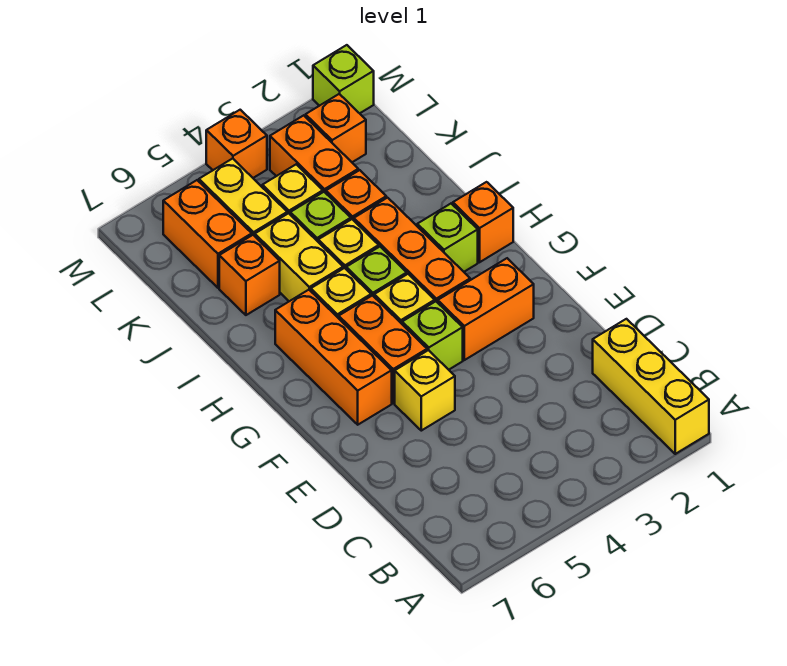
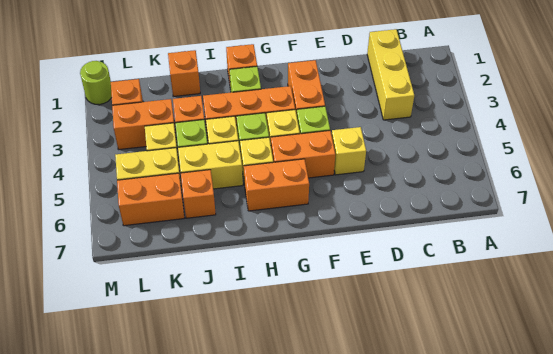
yellow 1x3 brick [593,319,709,454] -> yellow 1x3 brick turned to [367,29,414,120]
orange 1x3 brick [275,290,392,425] -> orange 1x2 brick [244,159,309,211]
lime 1x1 brick [313,45,374,113] -> lime 1x1 round brick [80,61,112,105]
orange 1x1 brick [206,110,267,178] -> orange 1x1 brick moved to [168,50,200,97]

